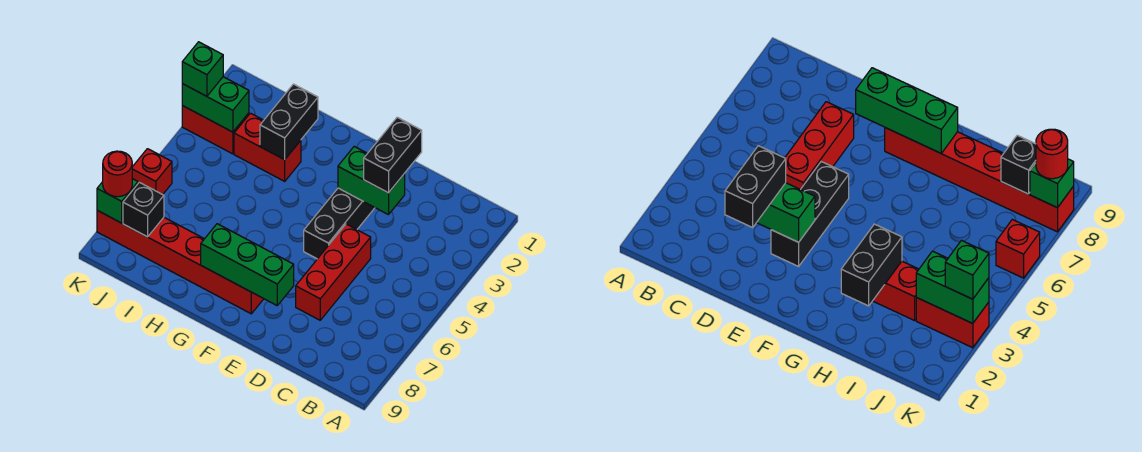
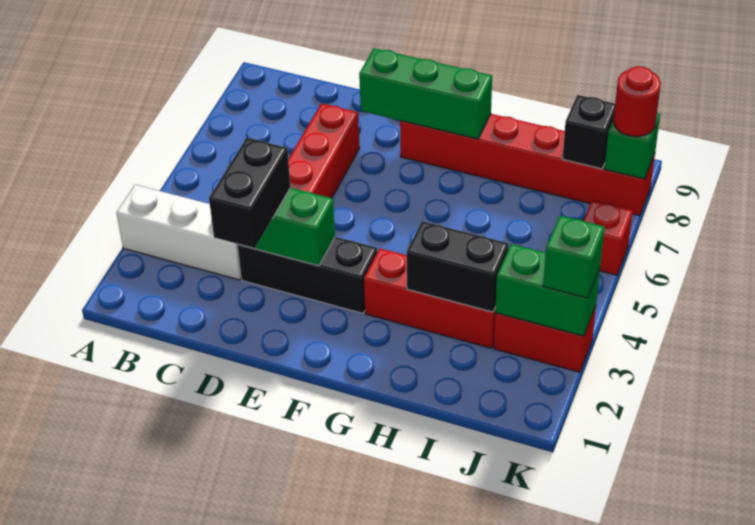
none -> white 1x3 brick [116,185,241,280]
black 1x3 brick [304,188,375,259] -> black 1x3 brick turned to [238,237,377,313]
black 1x2 brick [260,84,318,160] -> black 1x2 brick turned to [407,221,509,312]
red 1x2 brick [234,113,301,181] -> red 1x3 brick [364,248,495,348]

